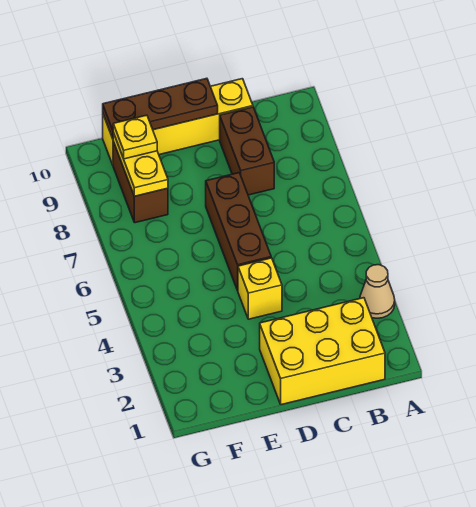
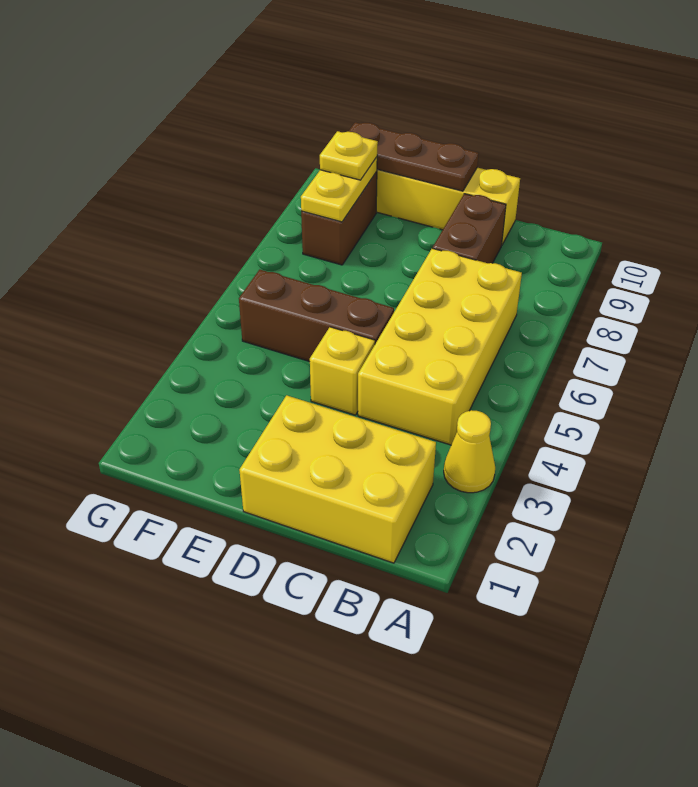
tan 1x1 cone [360,265,395,318] -> yellow 1x1 cone [444,410,495,493]
none -> yellow 2x4 brick [358,248,522,445]
brown 1x3 brick [206,173,271,291] -> brown 1x3 brick turned to [239,270,394,362]

